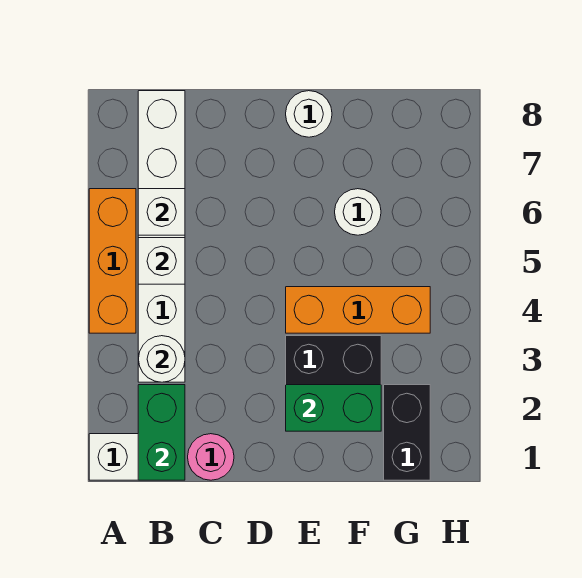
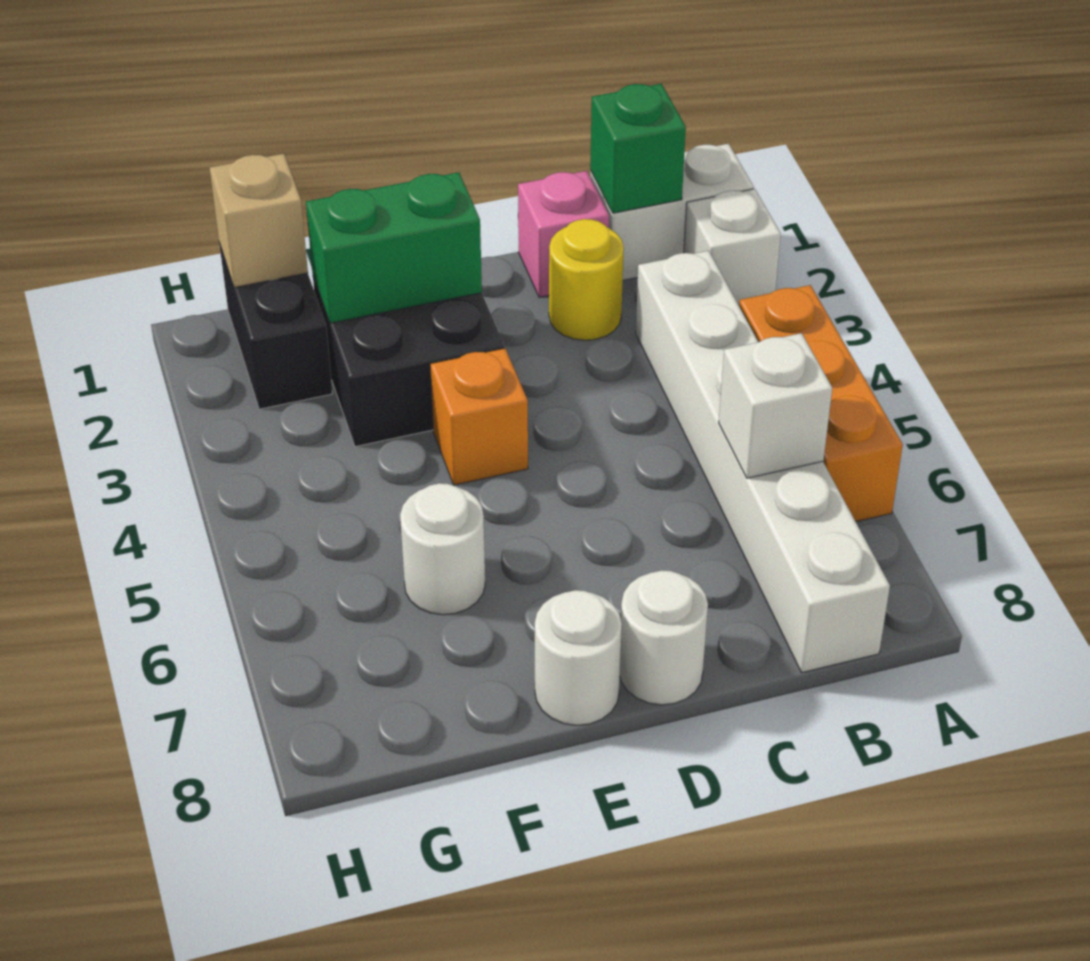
green 1x2 brick [138,385,185,480] -> green 1x1 brick [590,84,686,213]
white 1x1 round brick [139,336,185,382] -> white 1x1 round brick moved to [620,570,708,705]
white 1x1 brick [138,238,185,284] -> white 1x1 brick moved to [684,189,781,305]
pink 1x1 round brick [188,434,234,480] -> pink 1x1 brick [518,171,609,298]
none -> yellow 1x1 round brick [549,219,624,340]
orange 1x3 brick [286,287,430,333] -> orange 1x1 brick [430,348,528,485]
none -> tan 1x1 brick [210,154,308,288]

